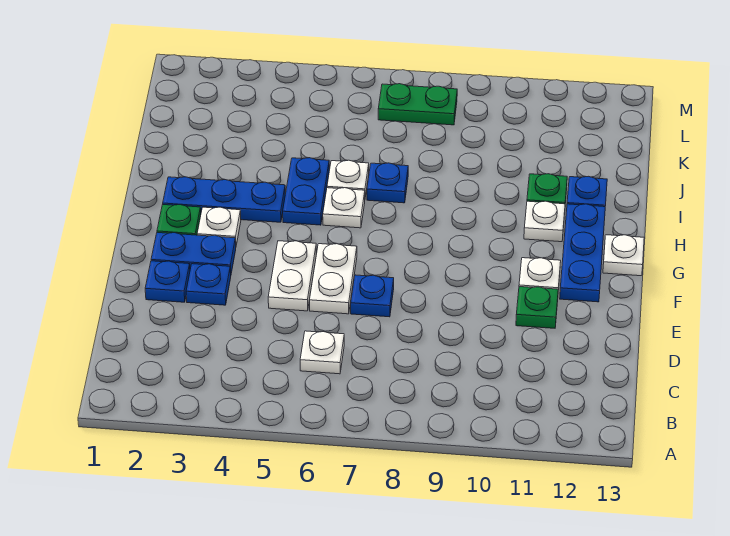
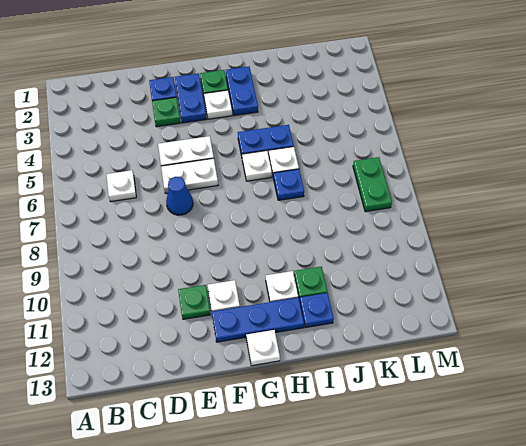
blue 1x1 plate [186,264,231,305] -> green 1x1 plate [152,97,181,127]
blue 1x1 plate [351,275,394,317] -> blue 1x1 cone [166,177,193,215]
blue 1x3 plate [163,177,285,222] -> blue 1x2 plate [226,67,258,116]

